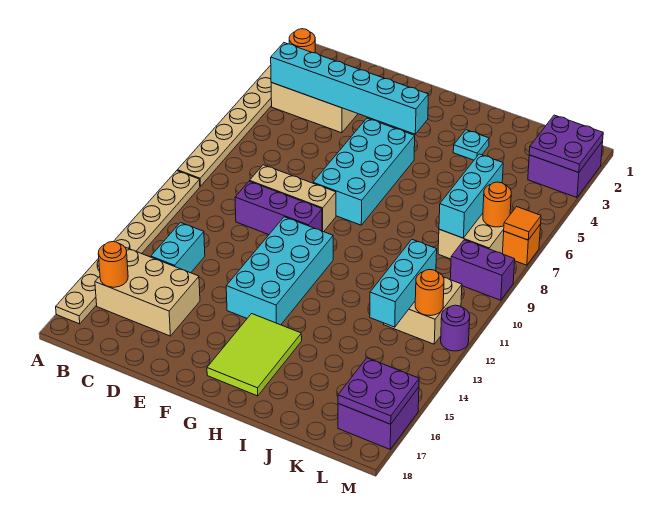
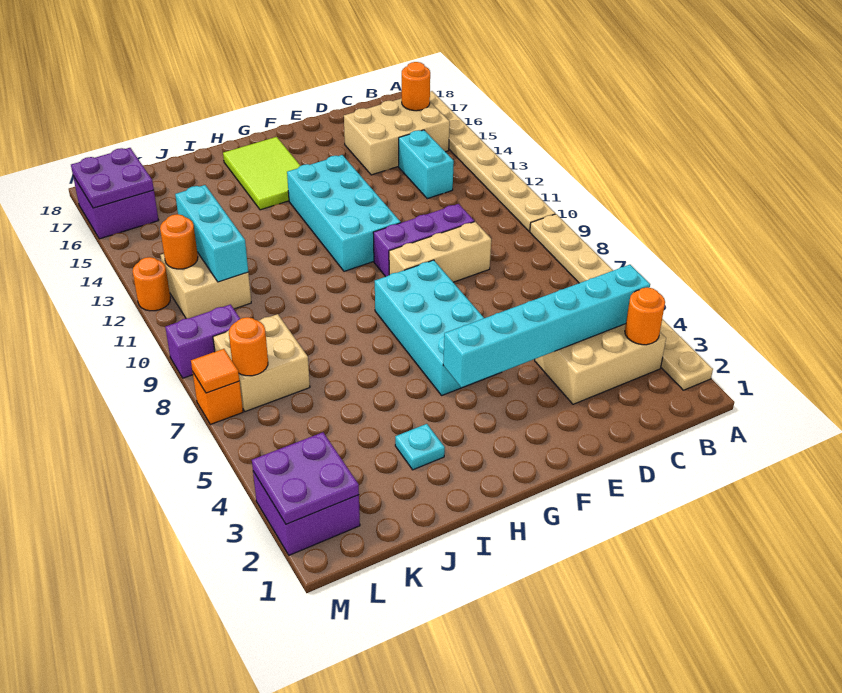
cyan 1x3 brick [439,154,503,238] -> none
purple 1x1 round brick [441,305,470,351] -> orange 1x1 round brick [132,257,170,311]

